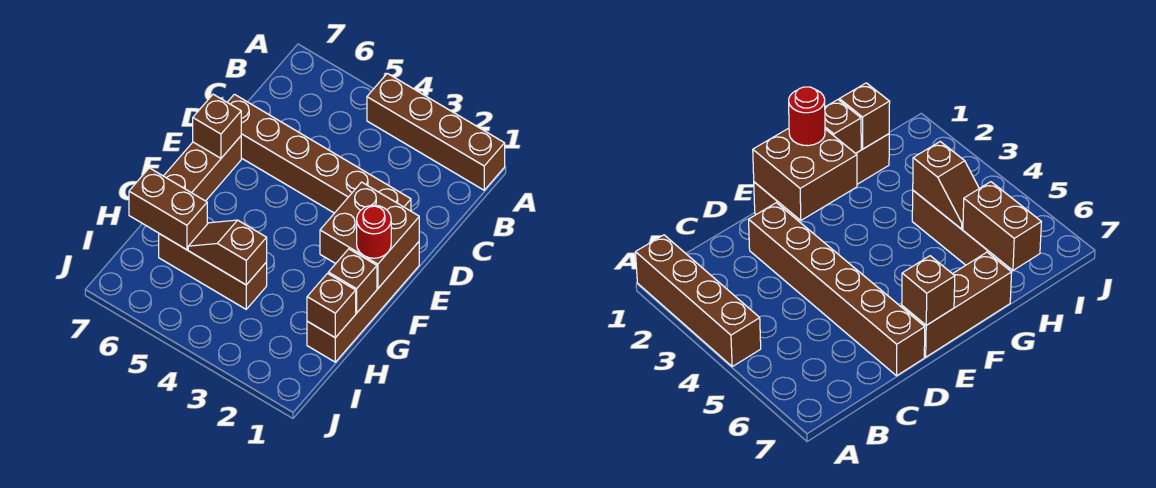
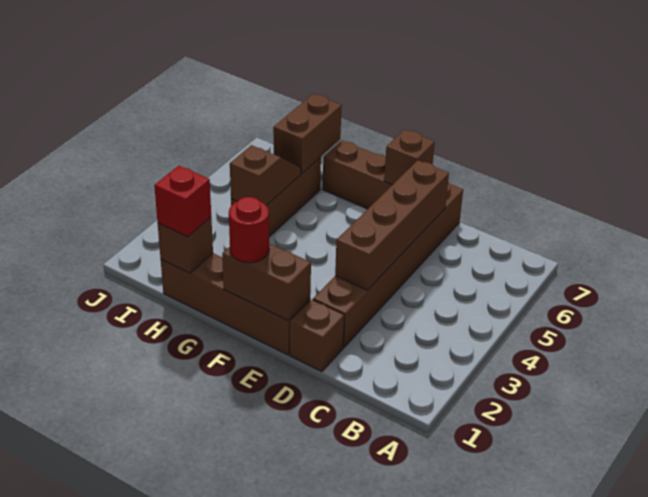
brown 1x4 brick [367,73,505,190] -> brown 1x4 brick moved to [335,160,449,290]
brown 2x2 brick [320,182,419,288] -> brown 1x2 brick [222,243,311,320]
brown 1x1 brick [328,249,377,313] -> brown 1x1 brick moved to [290,300,344,372]
none -> red 1x1 brick [154,166,211,237]

